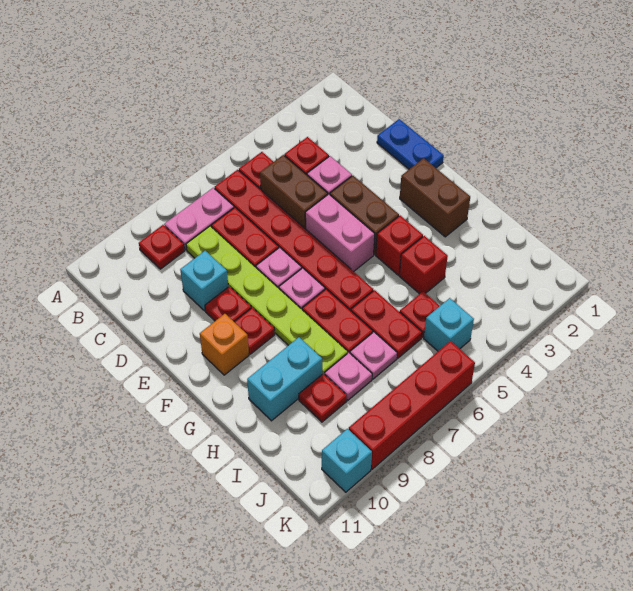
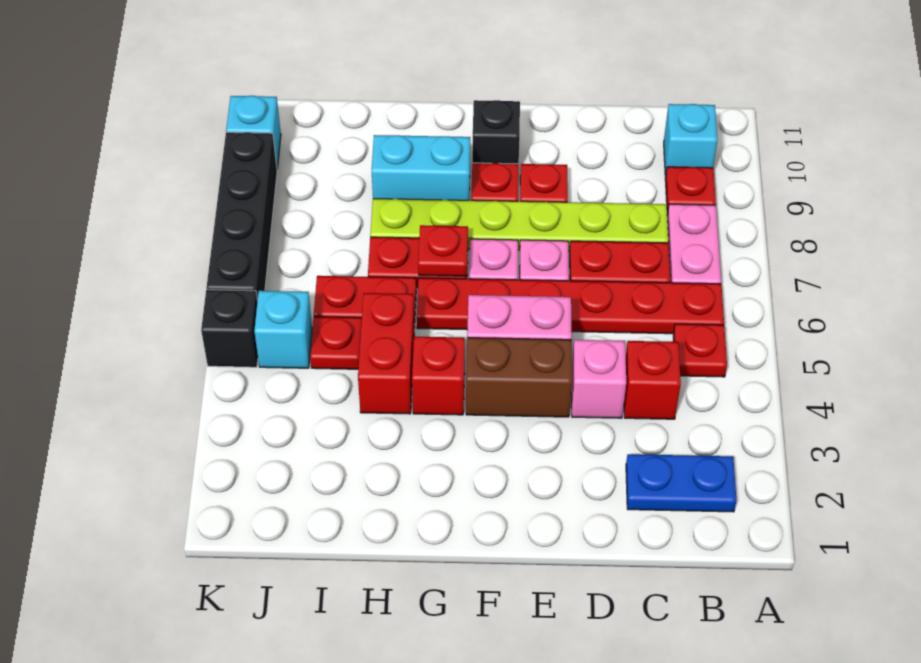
brown 1x2 brick [260,155,328,229] -> none
blue 1x2 plate [377,119,444,169] -> blue 1x2 plate moved to [626,454,736,512]
cyan 1x1 brick [180,251,228,311] -> cyan 1x1 brick moved to [664,104,718,177]
brown 1x2 brick [400,158,470,237] -> none
orange 1x1 brick [200,314,249,375] -> black 1x1 brick [472,100,520,164]
red 1x1 brick [399,236,448,294] -> red 1x2 brick [358,293,414,414]
cyan 1x2 brick [247,337,322,421] -> cyan 1x2 brick turned to [372,135,470,200]
pink 1x1 plate [350,332,397,379] -> none
pink 1x1 plate [325,353,372,400] -> none
red 1x1 plate [299,374,347,422] -> red 1x1 plate moved to [418,225,468,276]
none -> black 1x1 brick [201,290,258,367]
red 1x4 brick [349,341,475,469] -> black 1x4 brick [207,132,277,301]

